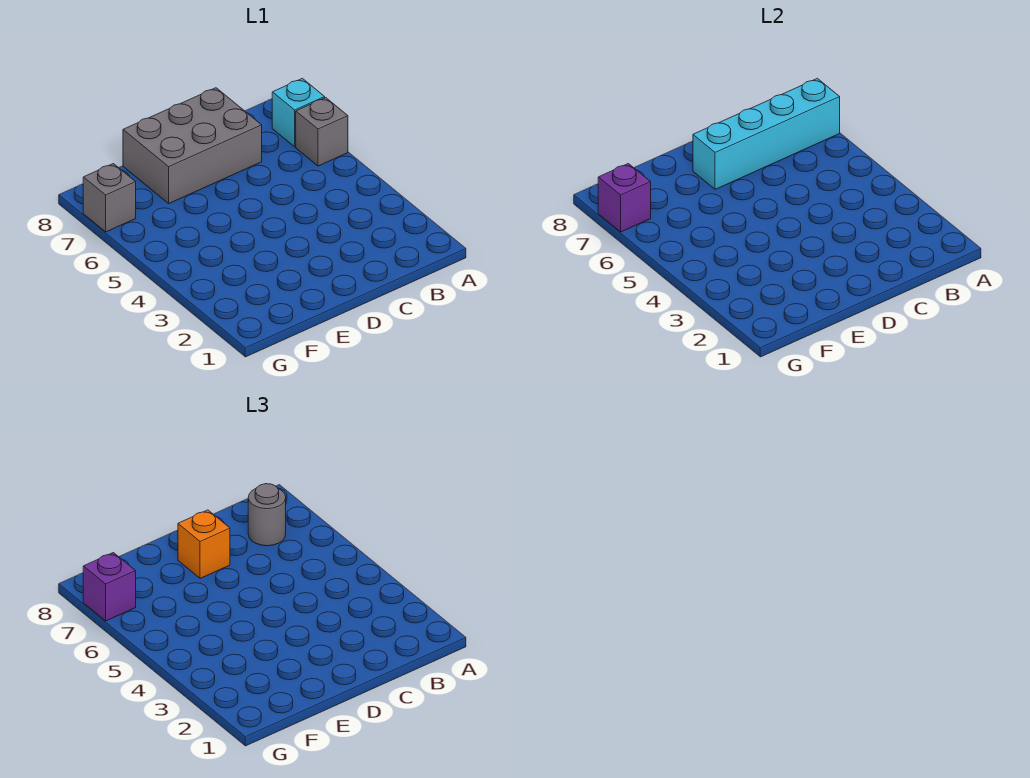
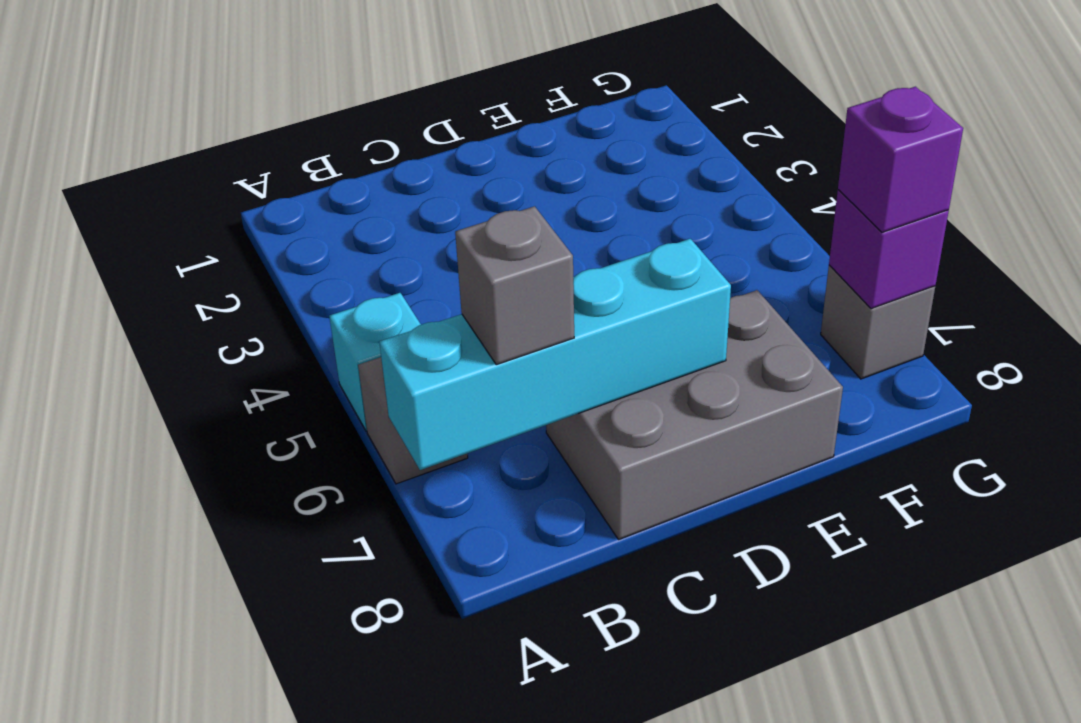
cyan 1x1 brick [272,78,325,147] -> cyan 1x1 brick moved to [329,293,421,431]
grey 1x1 round brick [248,484,286,546] -> grey 1x1 brick [455,206,574,365]
orange 1x1 brick [178,510,230,578] -> none

